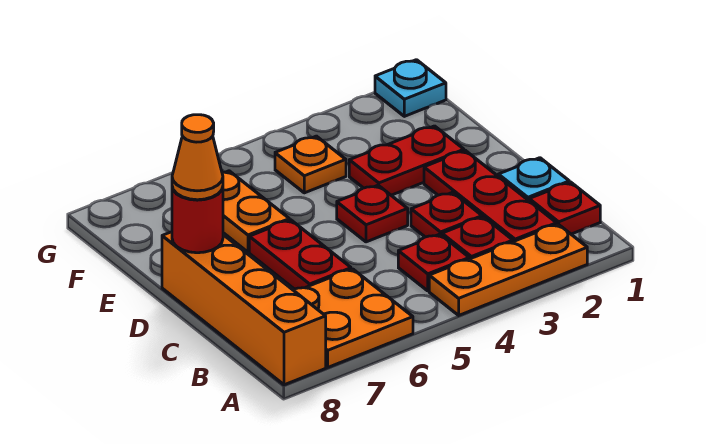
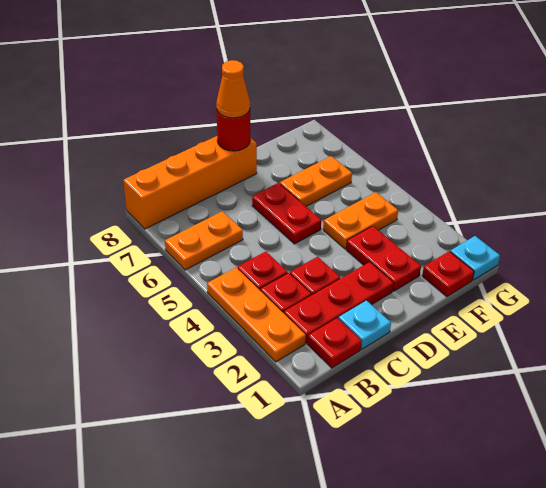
orange 2x2 plate [293,269,413,367] -> orange 1x2 plate [165,211,243,270]
red 1x2 plate [249,220,351,289] -> red 1x2 plate turned to [252,183,321,244]
red 1x1 plate [337,185,408,242] -> red 1x1 plate moved to [422,251,474,297]
orange 1x1 plate [275,136,346,193] -> orange 1x2 plate [323,192,398,249]

